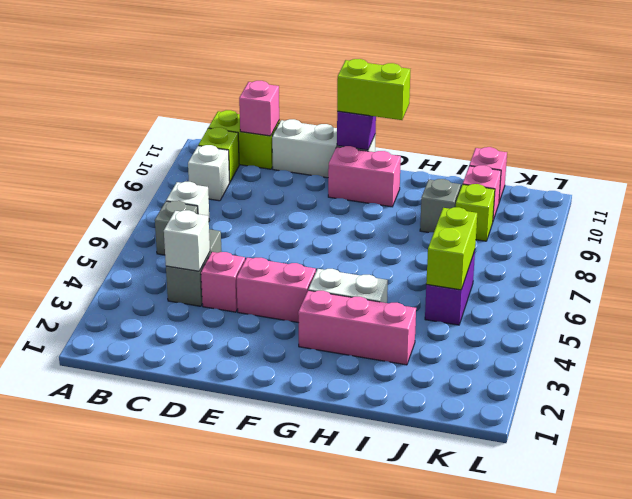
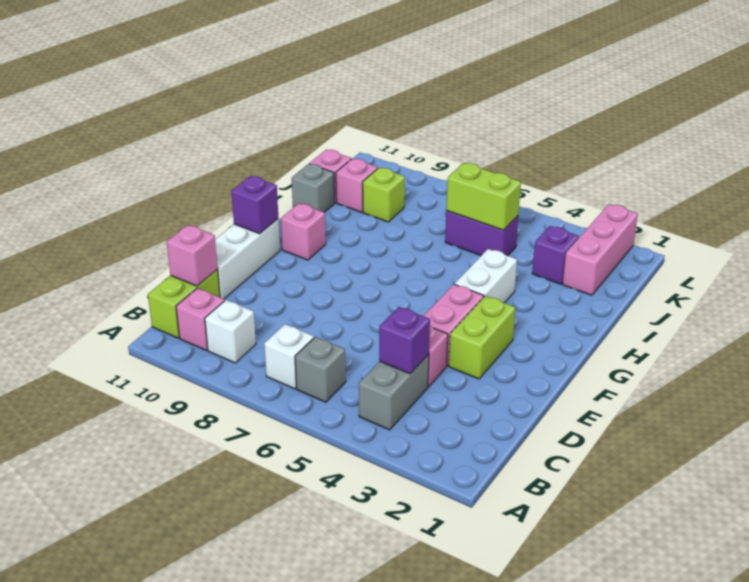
lime 1x1 brick [198,127,239,182] -> pink 1x1 brick [176,288,225,350]
grey 1x2 brick [166,229,222,306] -> grey 1x2 brick turned to [359,354,429,430]
white 1x1 brick [164,210,210,271] -> purple 1x1 brick [379,307,430,374]
pink 1x2 brick [328,146,401,207] -> pink 1x1 brick [281,203,326,260]
lime 1x2 brick [337,59,410,120] -> lime 1x2 brick moved to [449,296,515,379]
pink 1x3 brick [298,290,416,365] -> pink 1x3 brick moved to [563,204,638,295]
grey 1x1 brick [420,179,461,233] -> grey 1x1 brick moved to [292,164,334,212]
none -> purple 1x1 brick [532,226,579,284]

